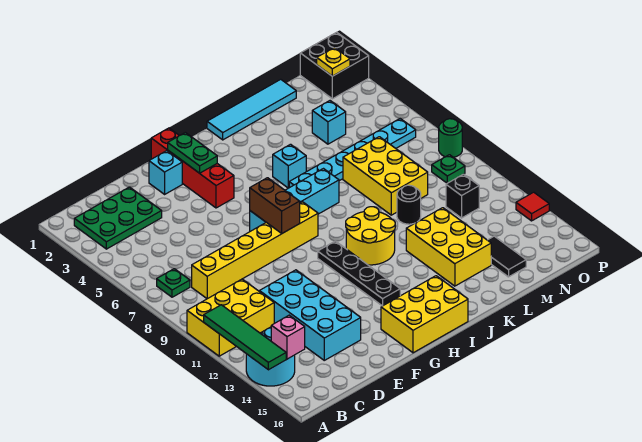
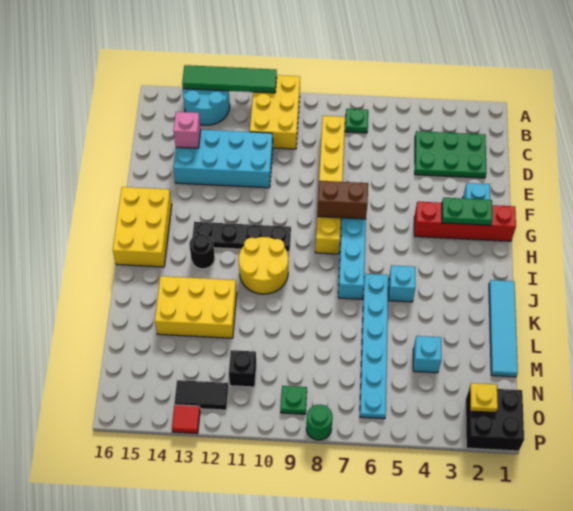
green 2x3 plate [74,187,162,249] -> green 2x3 plate turned to [415,131,487,178]
pink 1x1 brick [271,315,305,359] -> pink 1x1 brick moved to [173,112,201,148]
yellow 2x3 brick [343,137,428,215] -> none
black 1x1 round brick [397,185,421,224] -> black 1x1 round brick moved to [189,234,215,269]
black 1x2 tile [488,236,526,277] -> black 1x2 tile moved to [175,380,229,410]

